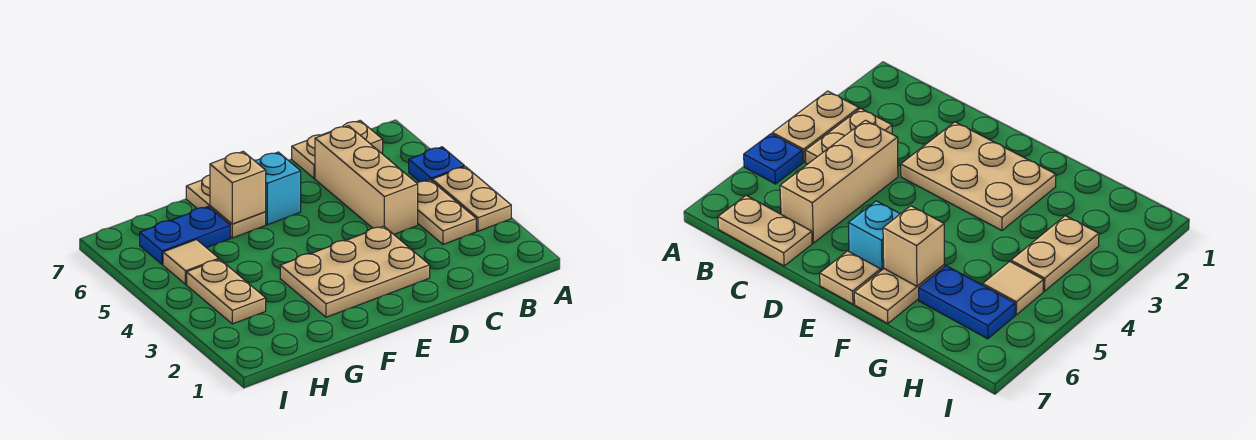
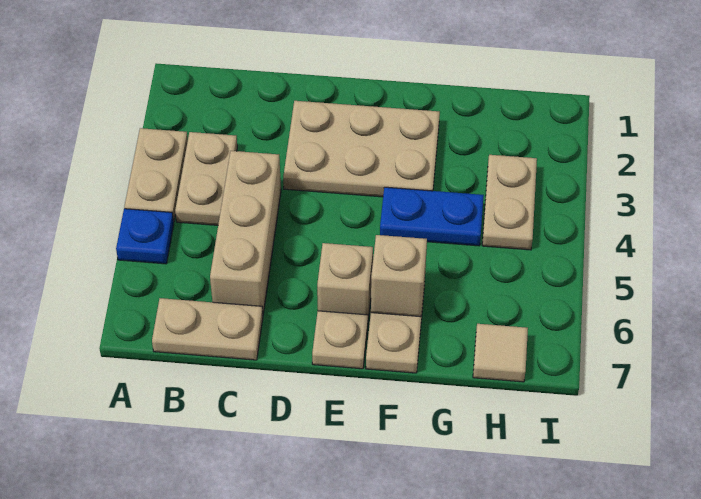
cyan 1x1 brick [255,152,301,225] -> tan 1x1 brick [317,243,373,320]
blue 1x2 plate [140,207,230,264] -> blue 1x2 plate moved to [380,187,484,246]
tan 1x1 tile [163,240,219,284] -> tan 1x1 tile moved to [473,324,528,382]

